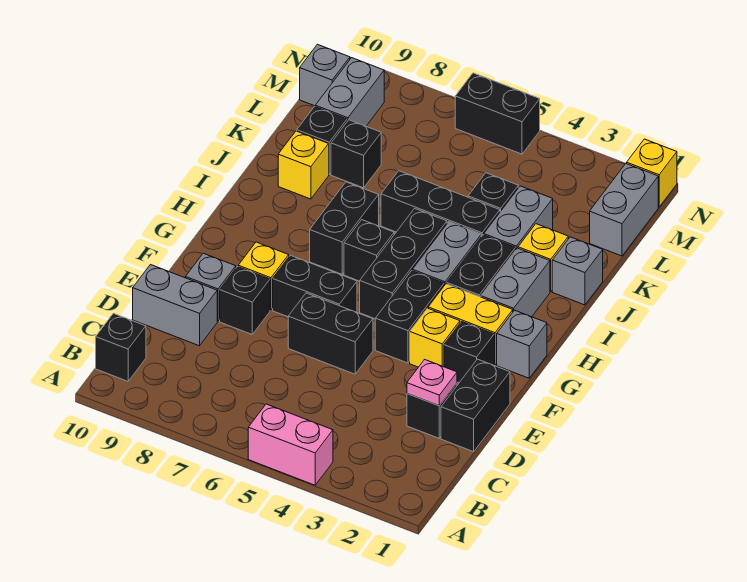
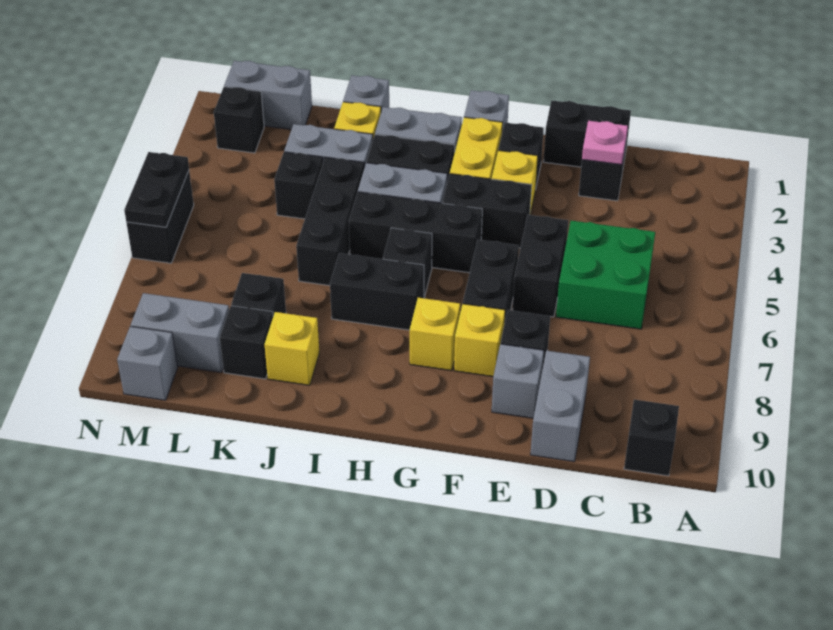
pink 1x2 brick [248,404,333,485] -> none
none -> green 2x2 brick [556,221,655,329]
none -> black 1x1 brick [214,87,264,153]
yellow 1x1 brick [627,139,677,207] -> yellow 1x1 brick moved to [410,298,460,371]
none -> black 1x2 plate [124,152,189,227]

